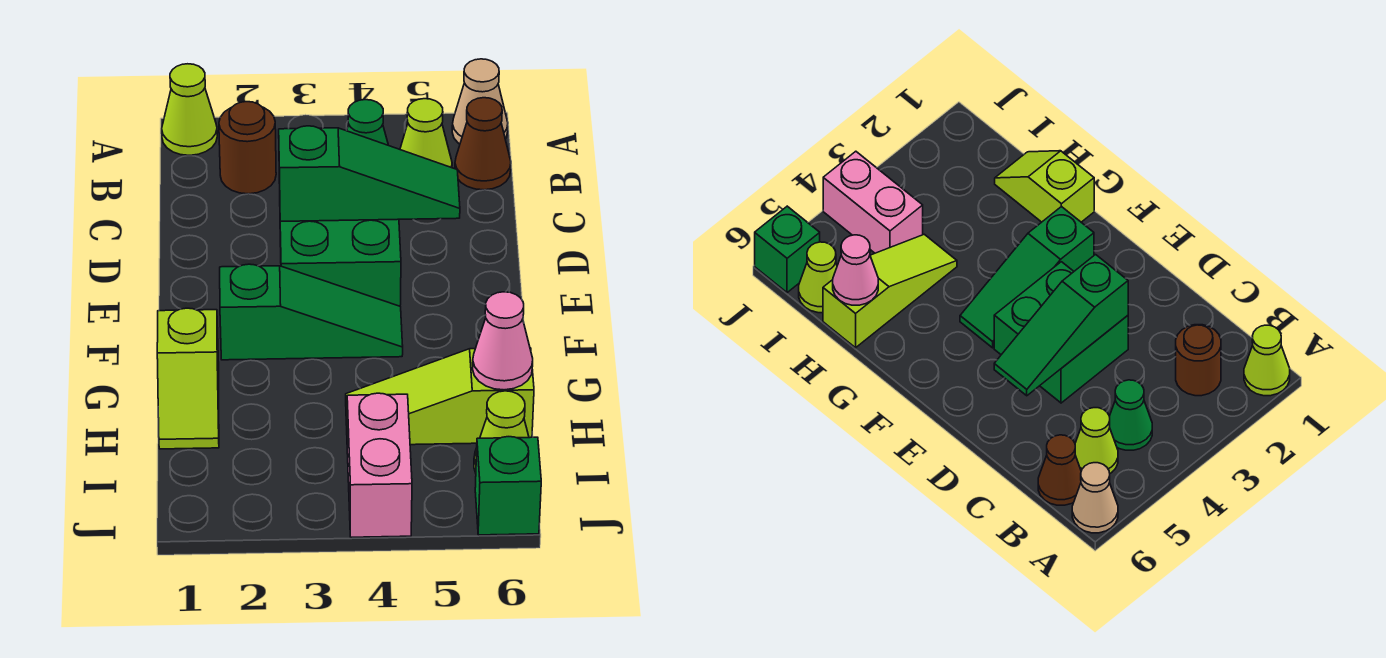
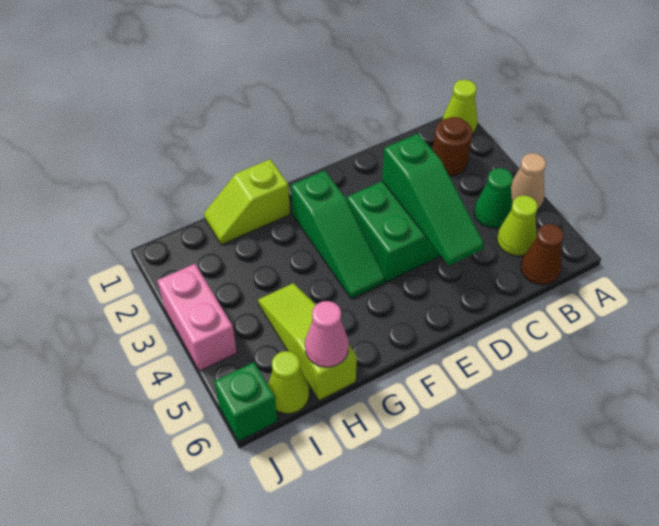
tan 1x1 cone [452,59,508,144] -> tan 1x1 cone moved to [511,153,546,210]
pink 1x2 brick [347,393,412,537] -> pink 1x2 brick turned to [157,264,237,371]

